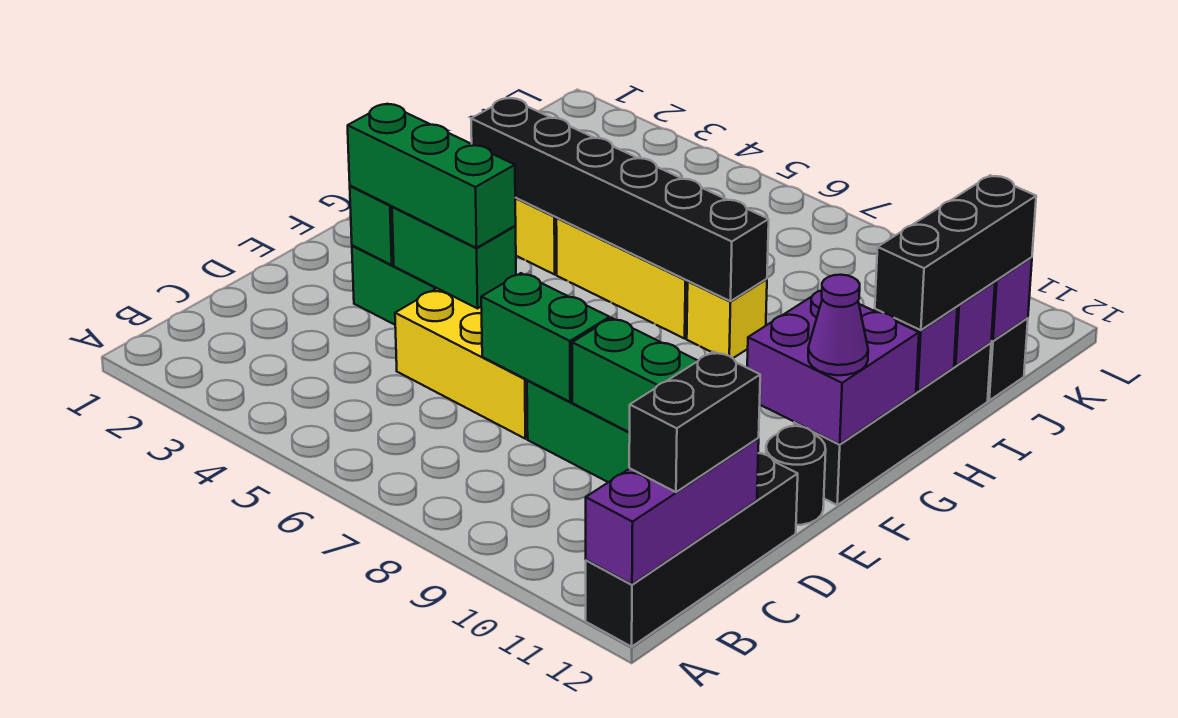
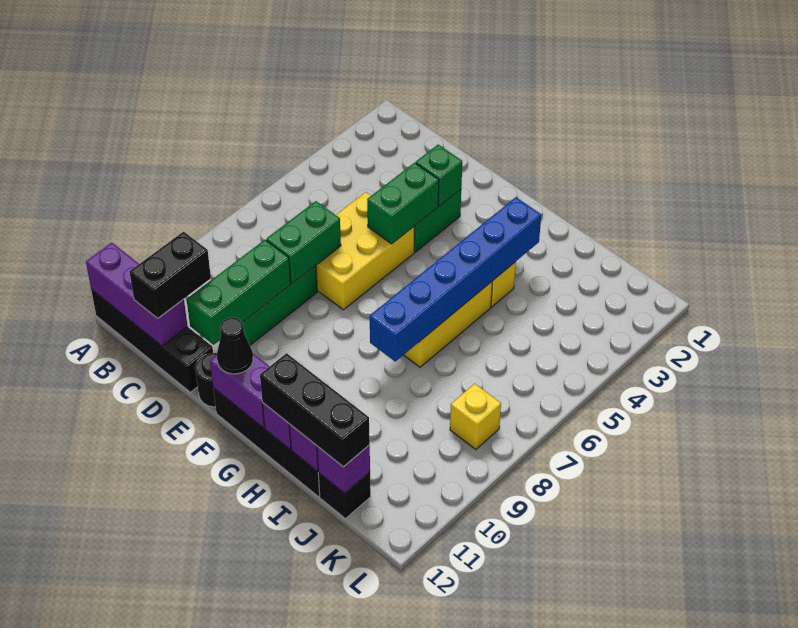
black 1x2 brick [629,351,760,492] -> black 1x2 brick turned to [130,232,211,318]
green 1x3 brick [348,104,516,248] -> none
purple 2x2 brick [747,290,919,444] -> purple 1x2 brick [210,354,270,428]
purple 1x1 cone [808,275,868,375] -> black 1x1 cone [217,318,253,374]
black 1x6 brick [471,98,769,301] -> blue 1x6 brick [370,197,541,361]
yellow 1x1 brick [687,279,767,358] -> yellow 1x1 brick moved to [450,384,501,449]

